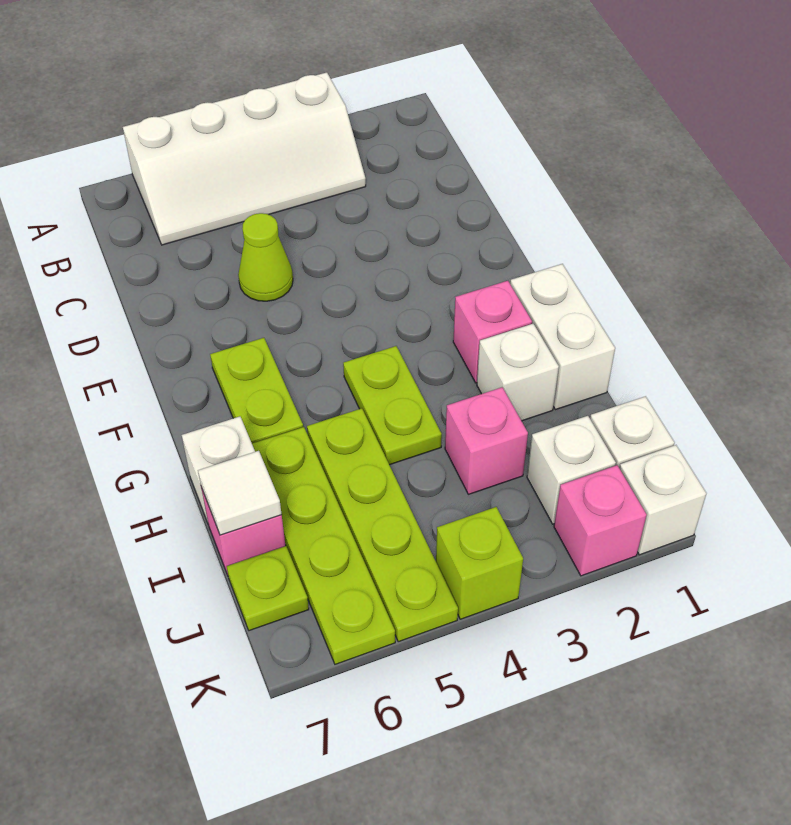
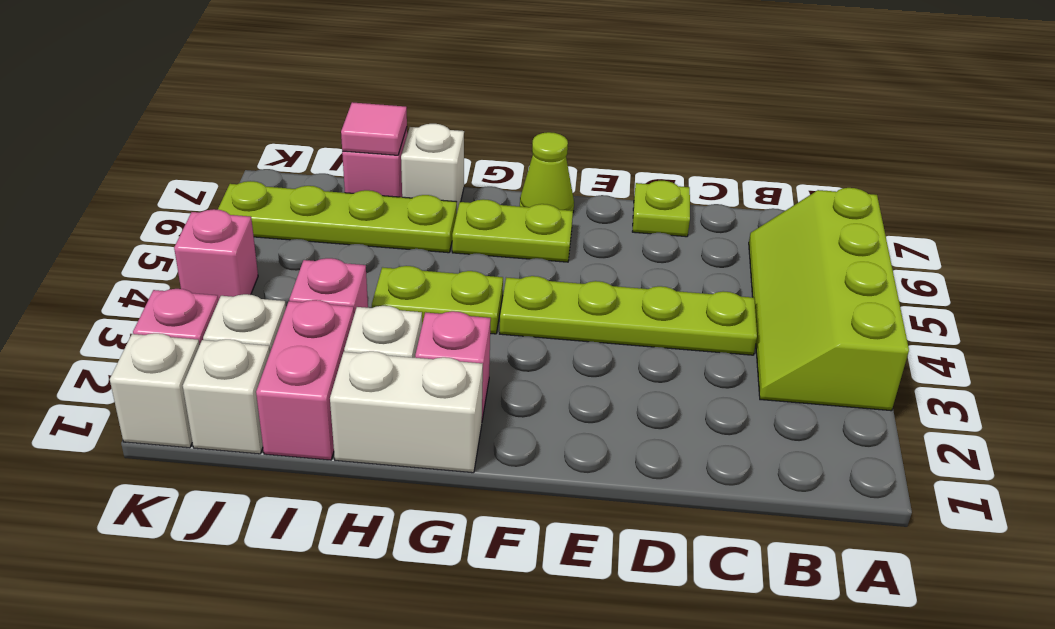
white 2x4 slope [123,72,366,245] -> lime 2x4 slope [749,188,909,411]
lime 1x1 cone [238,213,293,301] -> lime 1x1 cone moved to [520,132,574,212]
lime 1x4 plate [307,408,458,642] -> lime 1x4 plate moved to [500,276,757,355]
none -> pink 1x2 brick [256,300,354,460]
white 1x1 tile [198,451,282,535] -> pink 1x1 tile [341,102,407,155]
lime 1x1 plate [227,546,309,631] -> lime 1x1 plate moved to [632,181,690,237]
lime 1x1 brick [436,507,523,619] -> pink 1x1 brick [174,209,258,301]

